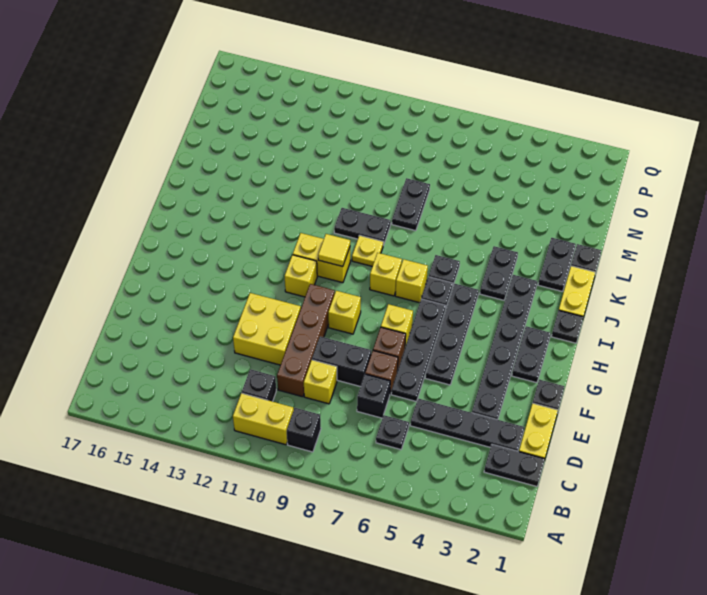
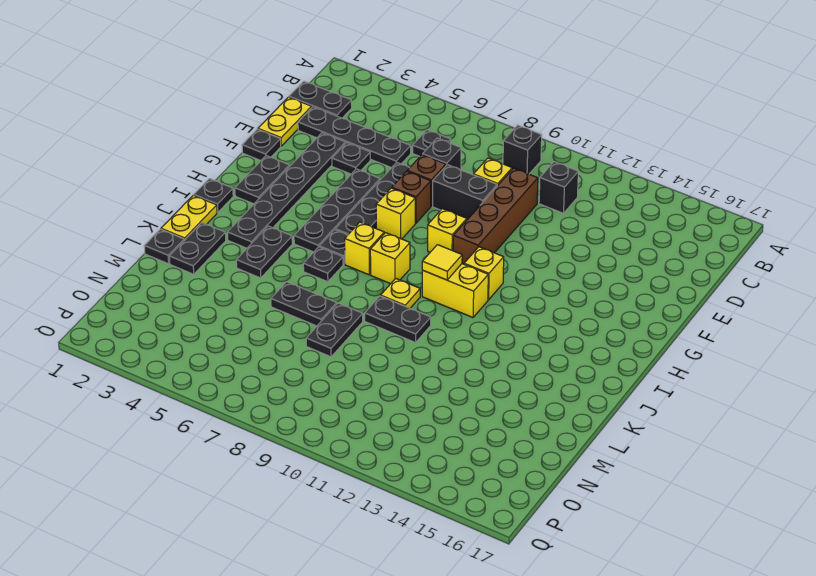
yellow 1x2 brick [233,393,294,445] -> none
none -> black 1x1 plate [332,143,370,174]
yellow 2x2 brick [233,293,301,365] -> none
none -> black 1x2 plate [271,282,337,326]

